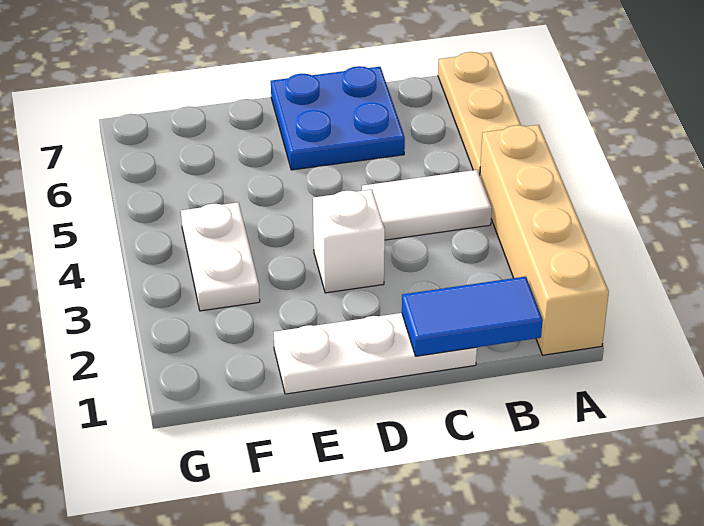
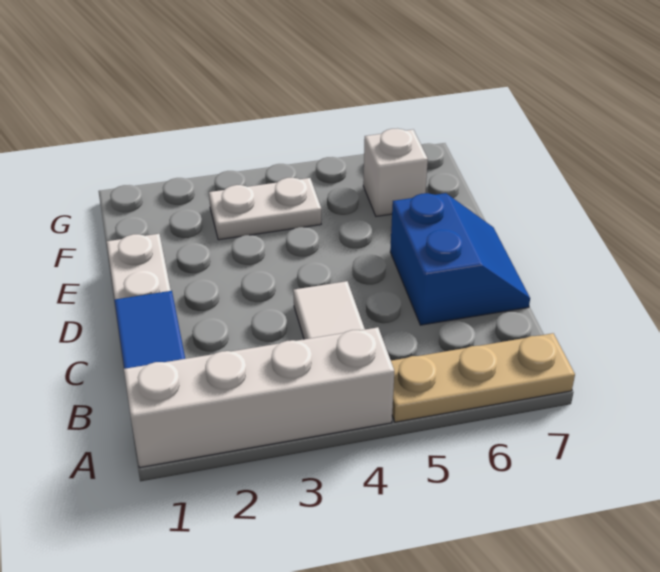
tan 1x4 brick [480,125,609,355] -> white 1x4 brick [124,327,394,467]
blue 2x2 plate [271,66,405,170] -> blue 2x2 slope [390,193,530,325]
white 1x1 brick [313,189,385,293] -> white 1x1 brick moved to [363,129,428,216]

